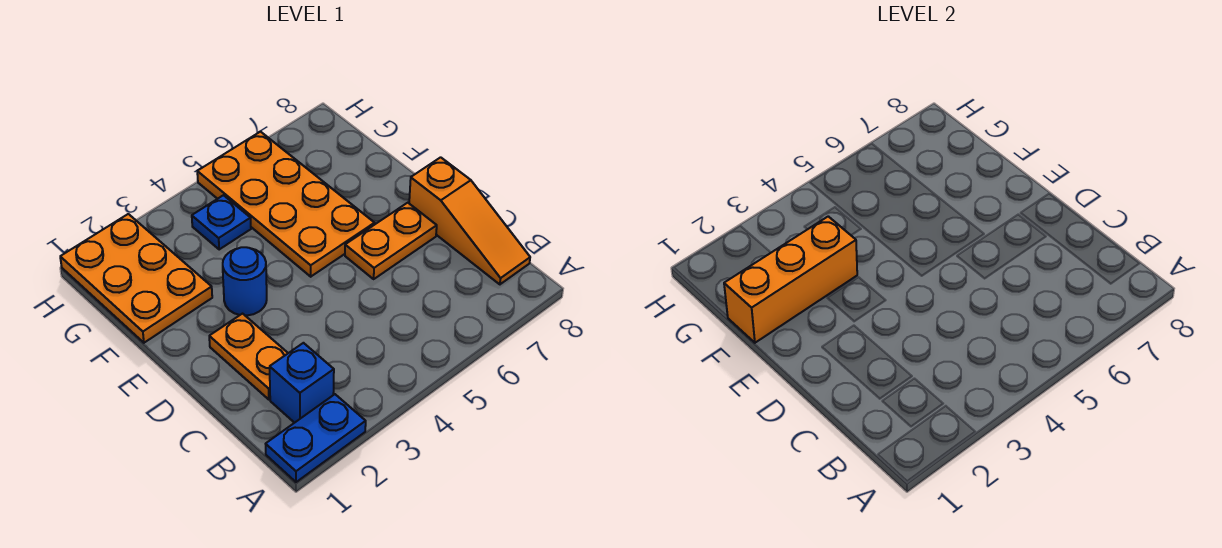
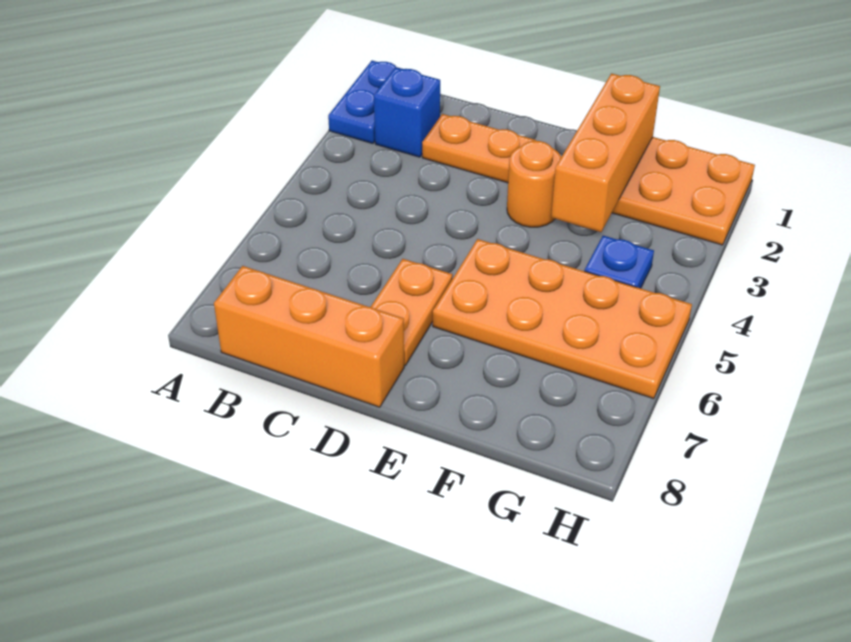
orange 1x3 slope [409,157,530,284] -> orange 1x3 brick [214,266,404,407]
blue 1x1 round brick [223,247,267,315] -> orange 1x1 round brick [507,141,561,227]

